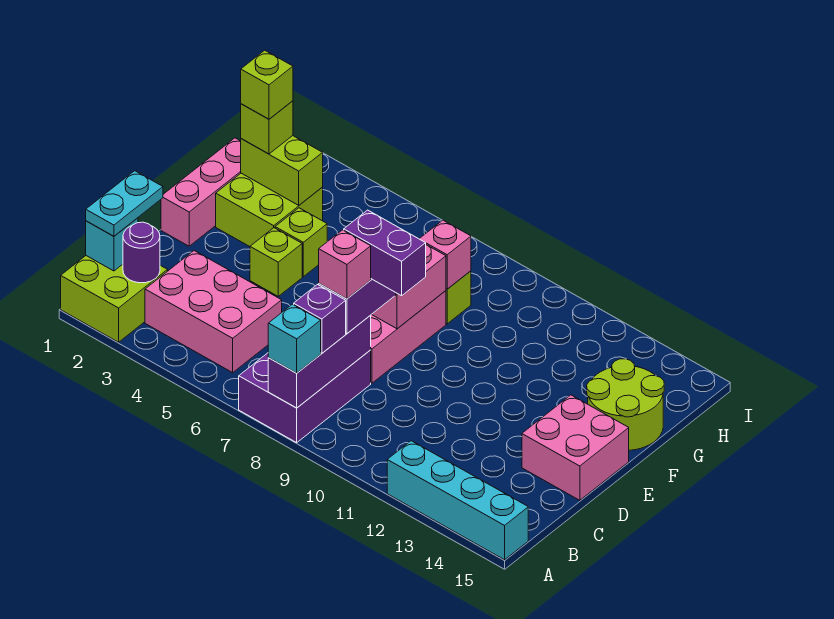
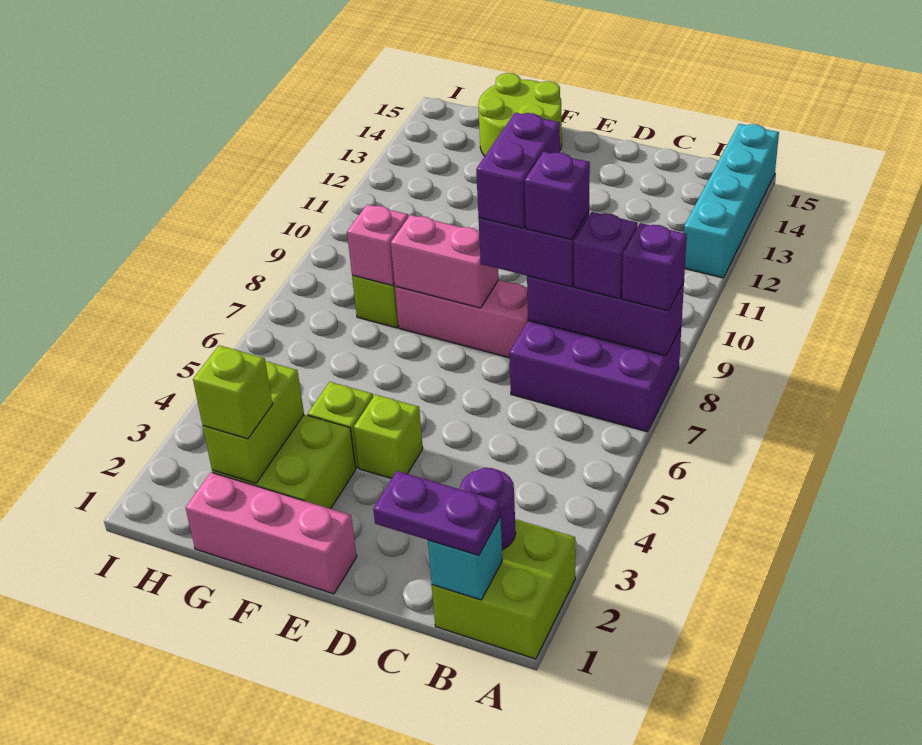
cyan 1x1 brick [268,304,321,373] -> purple 1x1 brick [622,223,687,311]
cyan 1x2 plate [86,171,163,236] -> purple 1x2 plate [373,471,500,555]
pink 2x3 brick [145,251,282,373] -> none
pink 1x1 brick [319,230,371,299] -> purple 1x1 brick [525,152,590,240]
pink 2x2 brick [522,395,629,500] -> none
lime 1x1 brick [241,50,293,119] -> none

